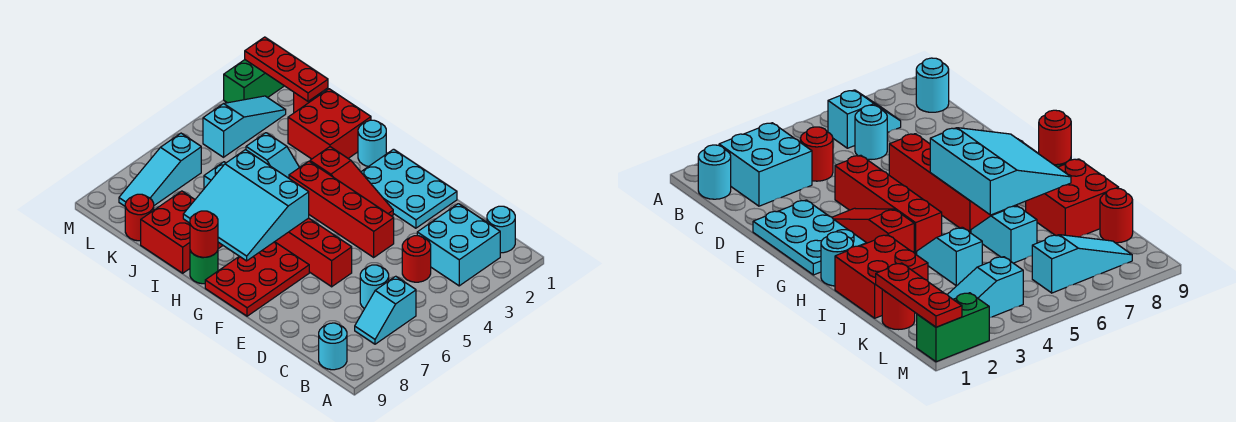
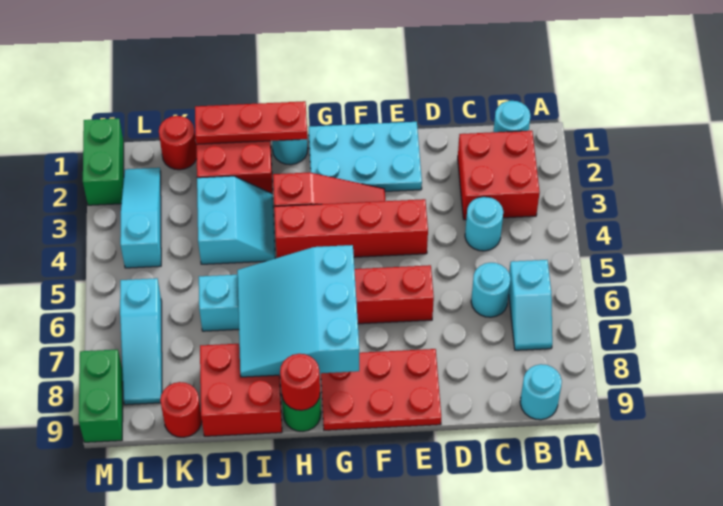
cyan 2x2 brick [417,204,500,286] -> red 2x2 brick [458,131,540,220]
red 1x1 round brick [402,236,431,282] -> cyan 1x1 round brick [465,197,503,251]
red 2x3 plate [205,242,309,316] -> red 2x3 plate turned to [321,349,441,430]
cyan 3x3 slope [183,150,309,261] -> cyan 3x3 slope turned to [237,245,359,377]
cyan 1x2 slope [246,133,299,178] -> cyan 2x2 slope [197,176,275,264]
red 1x3 plate [245,37,328,101] -> red 1x3 plate moved to [195,101,307,144]
none -> green 1x2 brick [79,350,123,442]

